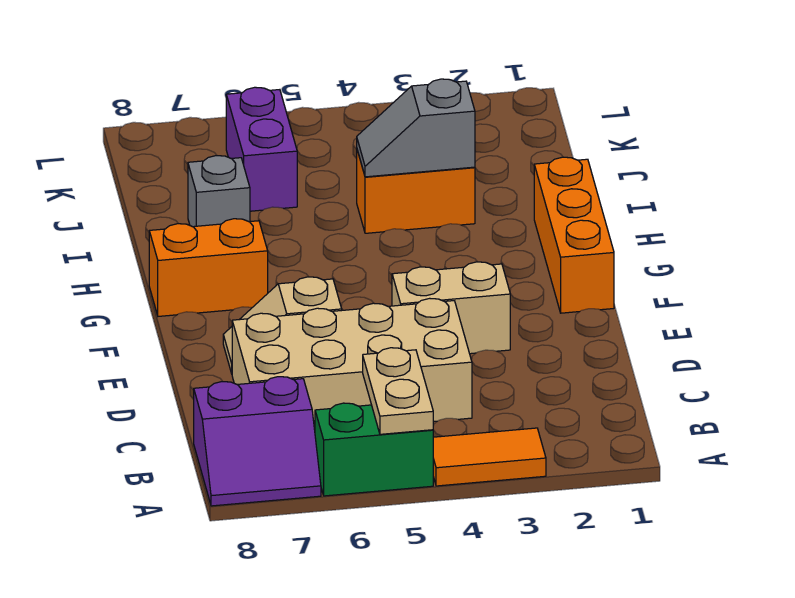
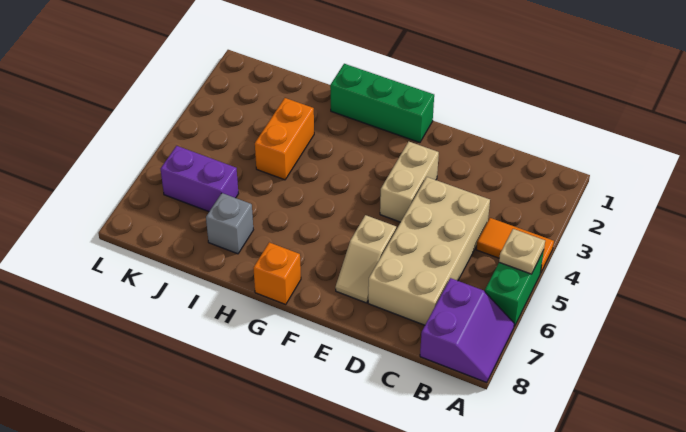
orange 1x2 tile [433,428,546,486] -> orange 1x2 tile turned to [476,218,554,273]
tan 1x2 plate [363,348,433,434] -> tan 1x1 plate [499,229,545,274]
orange 1x3 brick [534,157,614,313] -> green 1x3 brick [330,64,434,143]
orange 1x2 brick [149,219,268,316] -> orange 1x1 brick [253,242,301,304]
grey 1x2 slope [357,79,475,177] -> none

